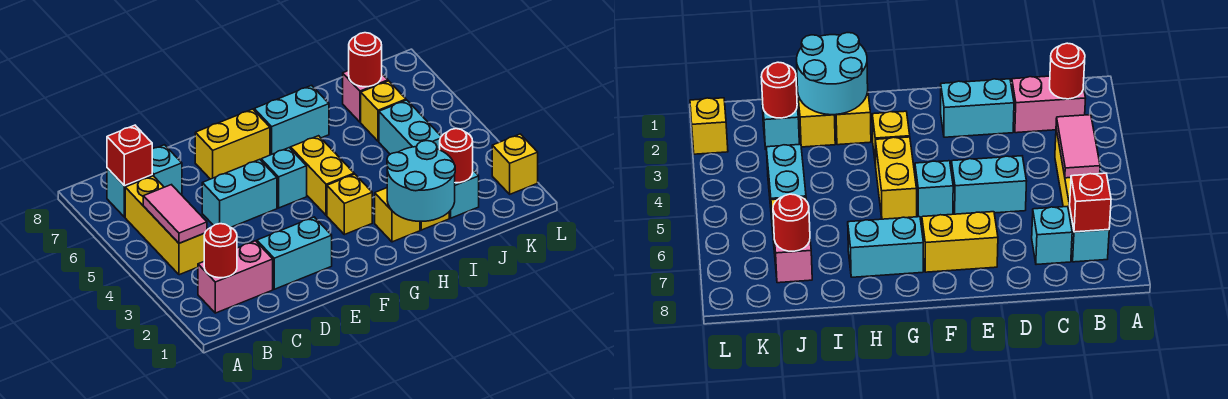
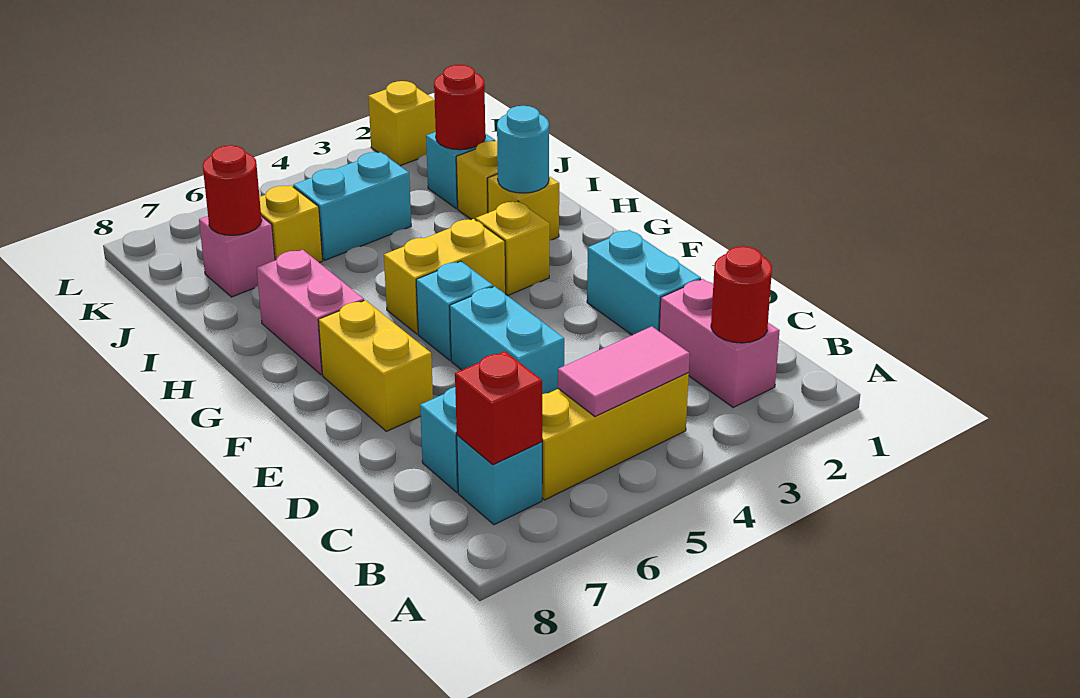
cyan 1x2 brick [254,85,329,155] -> pink 1x2 brick [257,250,364,375]
cyan 2x2 round brick [387,141,455,221] -> cyan 1x1 round brick [497,106,549,193]

